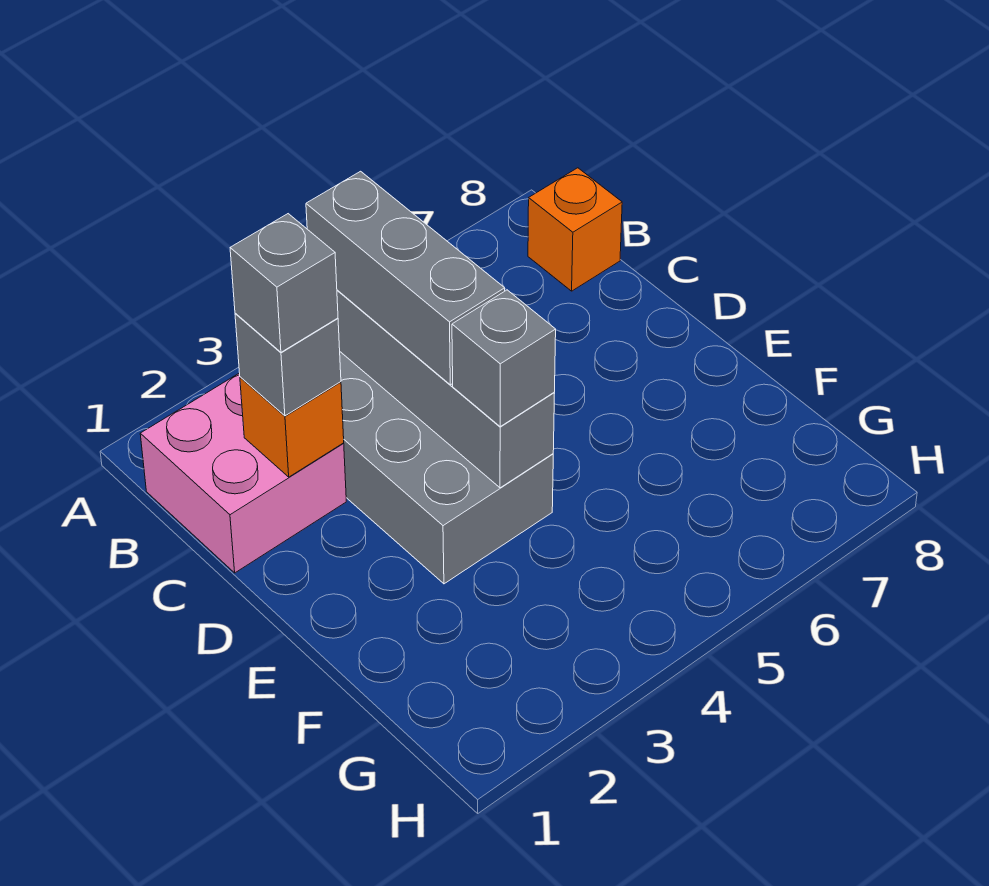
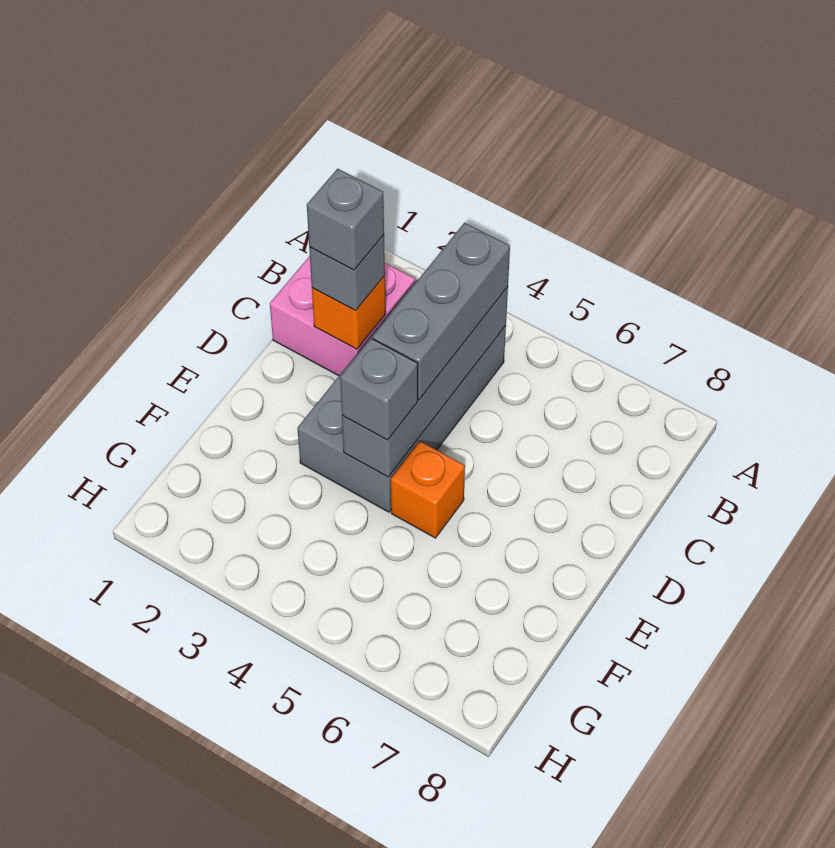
orange 1x1 brick [528,168,622,291] -> orange 1x1 brick moved to [391,441,465,538]

